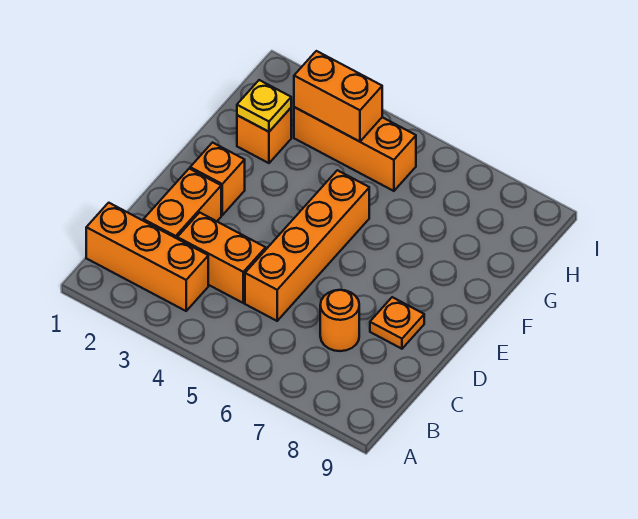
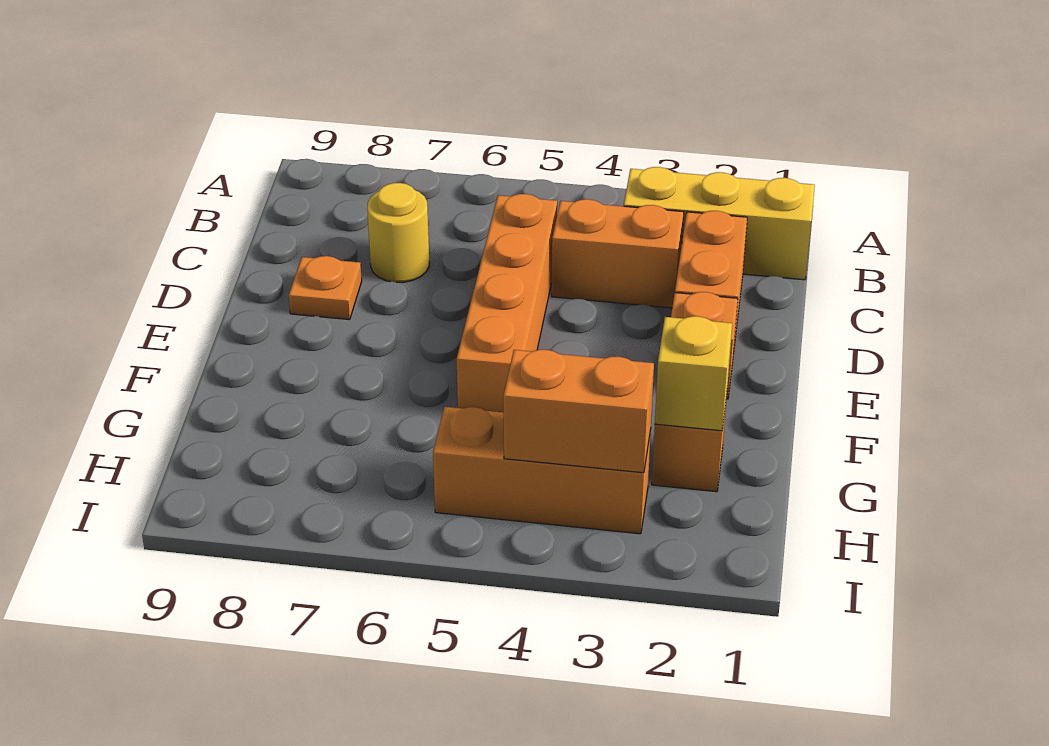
orange 1x3 brick [86,203,208,311] -> yellow 1x3 brick [624,167,815,280]
orange 1x1 round brick [320,290,359,351] -> yellow 1x1 round brick [367,183,429,282]
yellow 1x1 plate [237,80,291,132] -> yellow 1x1 brick [655,316,732,431]

